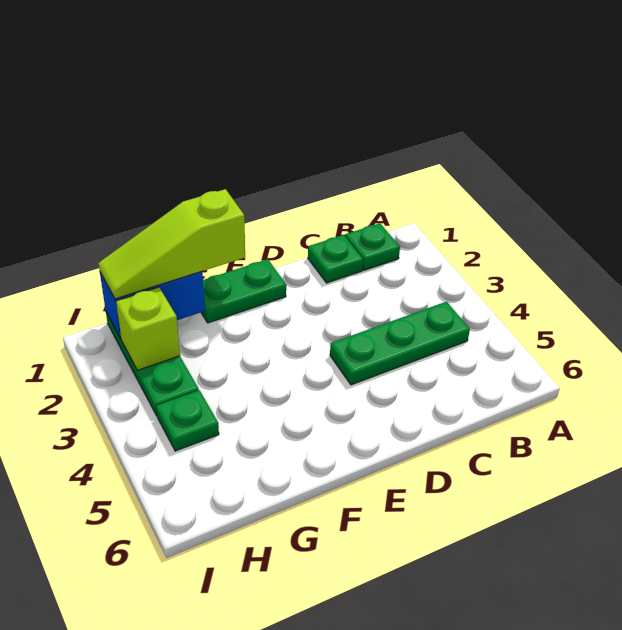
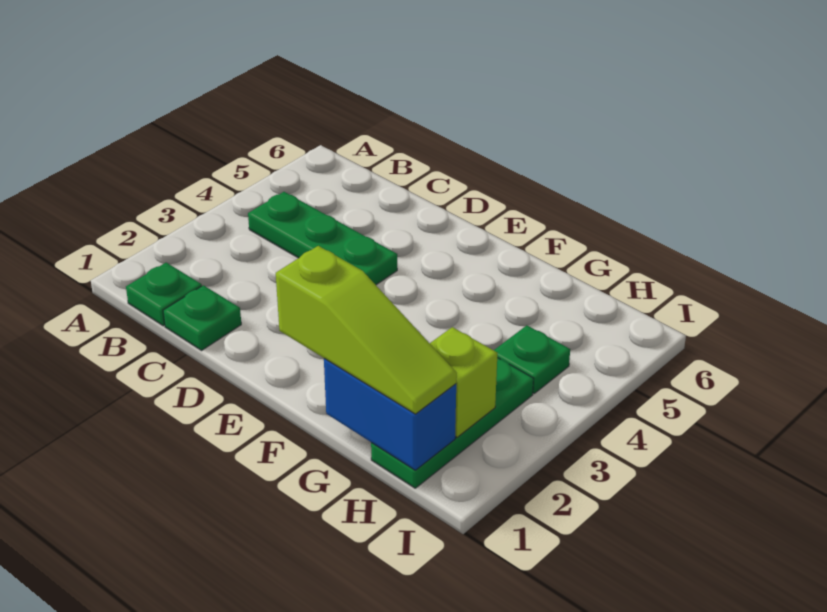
green 1x2 plate [201,259,286,323] -> none

